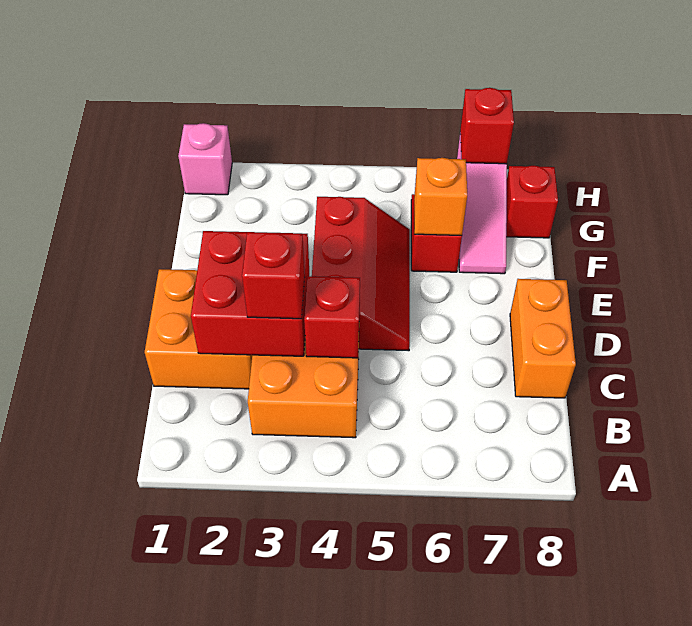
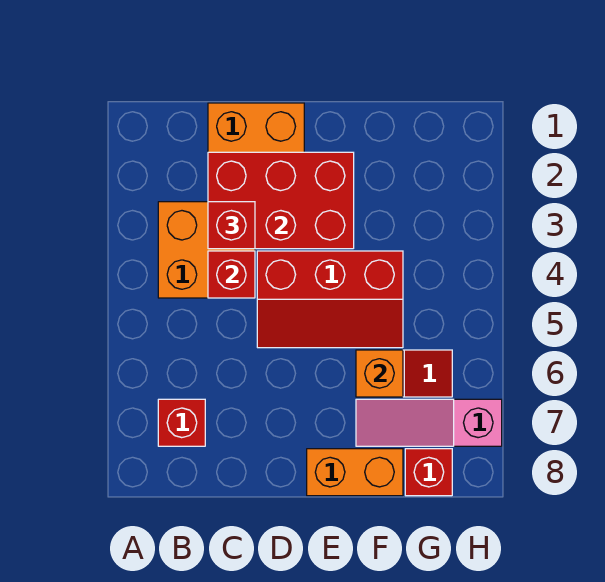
red 2x2 brick [191,231,309,356] -> red 2x3 brick [208,152,354,249]
orange 1x2 brick [510,279,576,398] -> orange 1x2 brick moved to [307,449,403,496]
pink 1x1 brick [178,123,232,195] -> none
red 1x1 brick [460,88,514,164] -> red 1x1 brick moved to [158,399,205,446]

